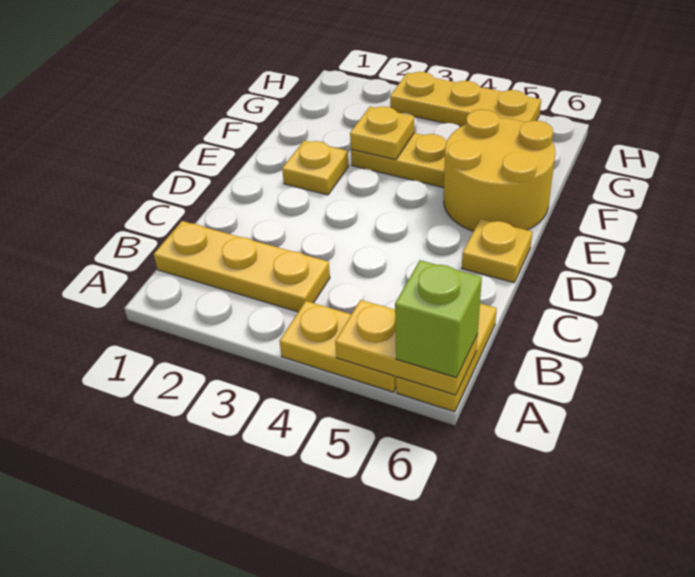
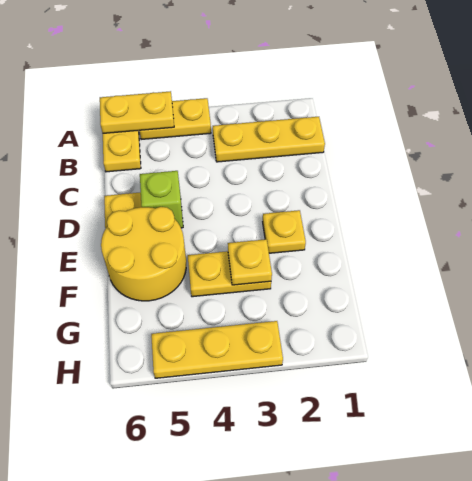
lime 1x1 brick [395,260,482,378] -> lime 1x1 brick moved to [140,171,183,228]

